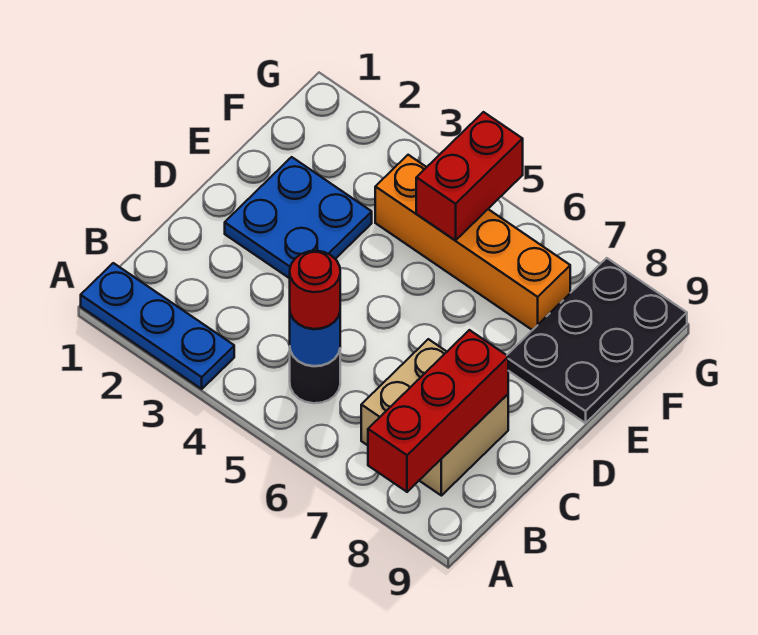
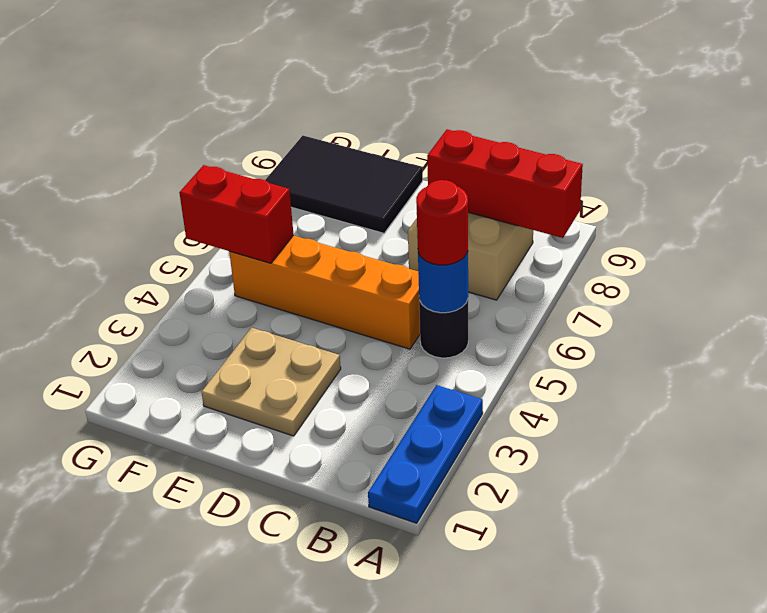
blue 2x2 plate [225,157,372,278] -> tan 2x2 plate [202,327,341,436]
black 2x3 plate [507,258,687,423] -> black 2x3 tile [266,136,423,233]
orange 1x4 brick [375,155,570,330] -> orange 1x4 brick turned to [229,236,420,349]

